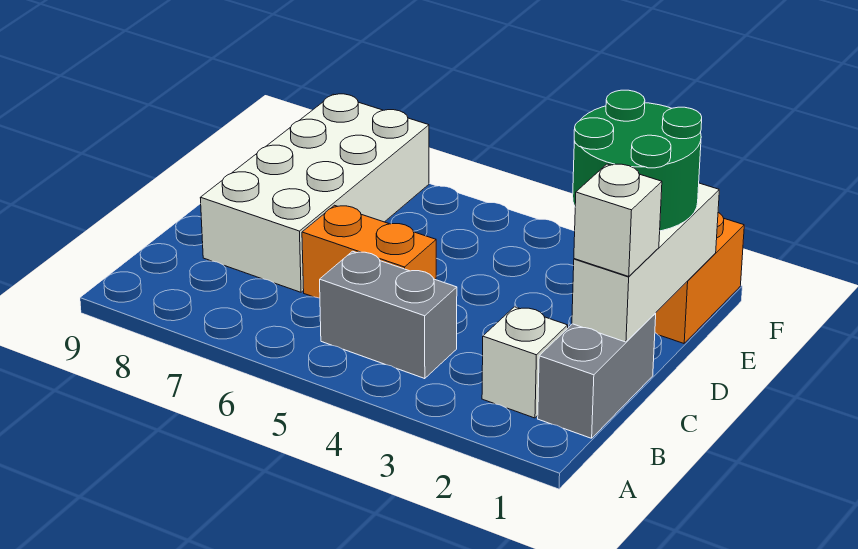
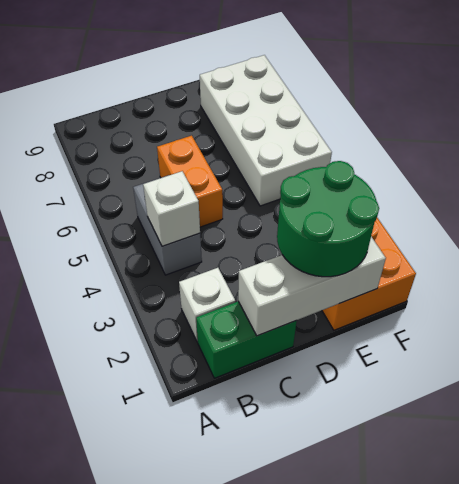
grey 1x2 brick [538,313,656,438] -> green 1x2 brick [196,301,297,378]
white 1x1 brick [574,164,662,276] -> white 1x1 brick moved to [143,171,200,246]
white 2x4 brick [200,94,429,292] -> white 2x4 brick turned to [200,55,332,206]

